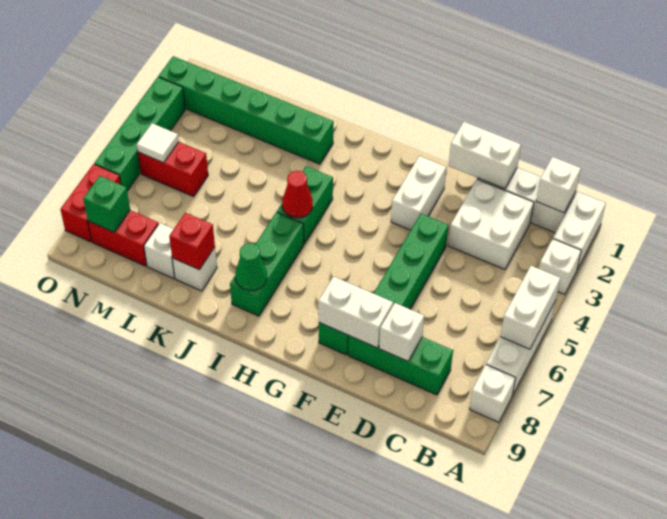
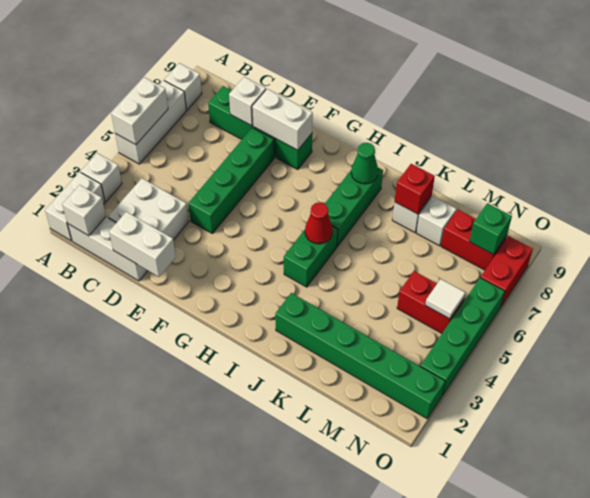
white 1x2 brick [391,156,446,230] -> none

